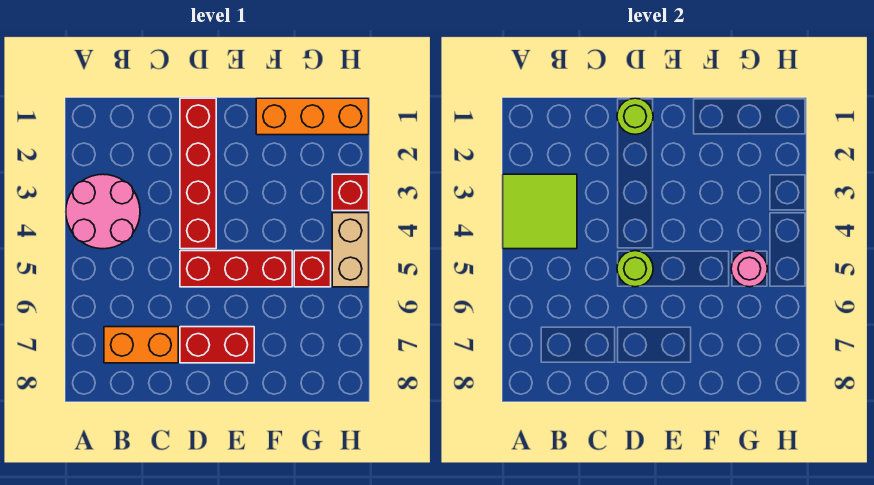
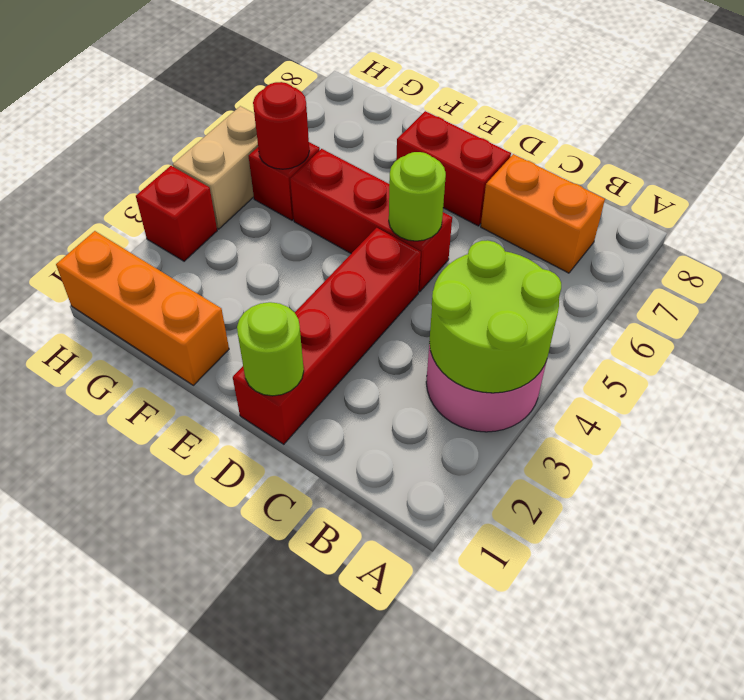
lime 2x2 tile [503,174,577,249] -> lime 2x2 round brick [429,240,561,393]
pink 1x1 round brick [731,251,767,287] -> red 1x1 round brick [253,82,309,169]

